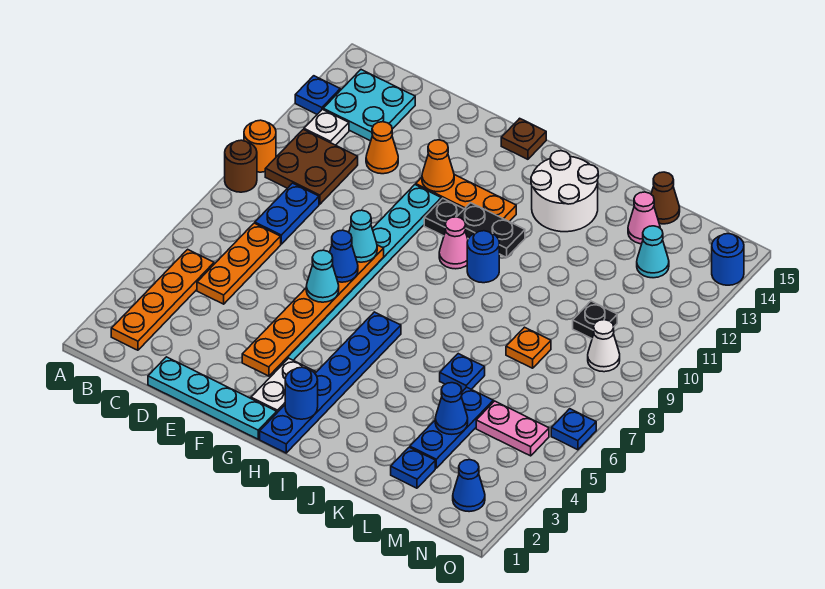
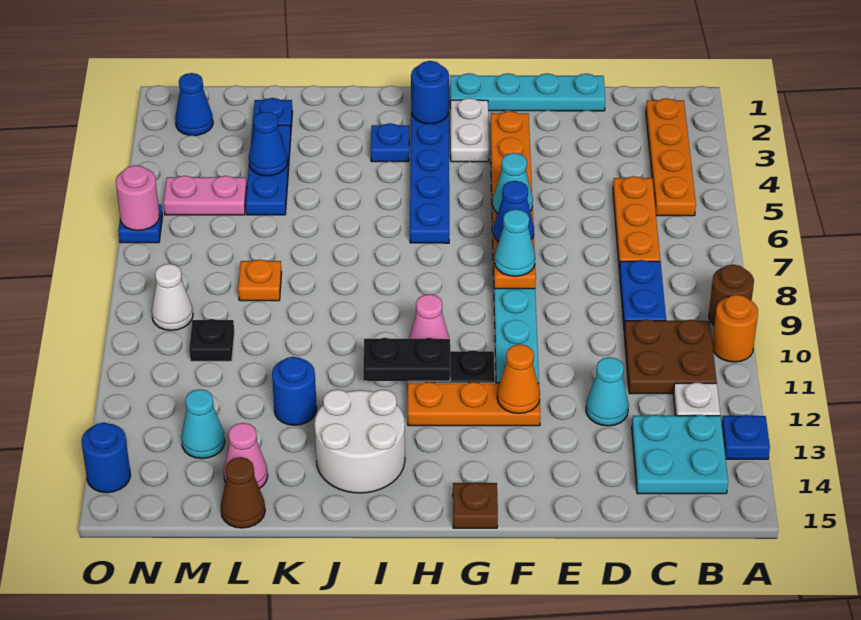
orange 1x1 cone [366,122,398,174] -> cyan 1x1 cone [586,357,629,426]
blue 1x1 round brick [467,231,499,283] -> blue 1x1 round brick moved to [272,357,317,425]
blue 1x1 plate [440,354,485,392] -> blue 1x1 plate moved to [371,123,409,162]
none -> pink 1x1 round brick [116,165,160,230]

